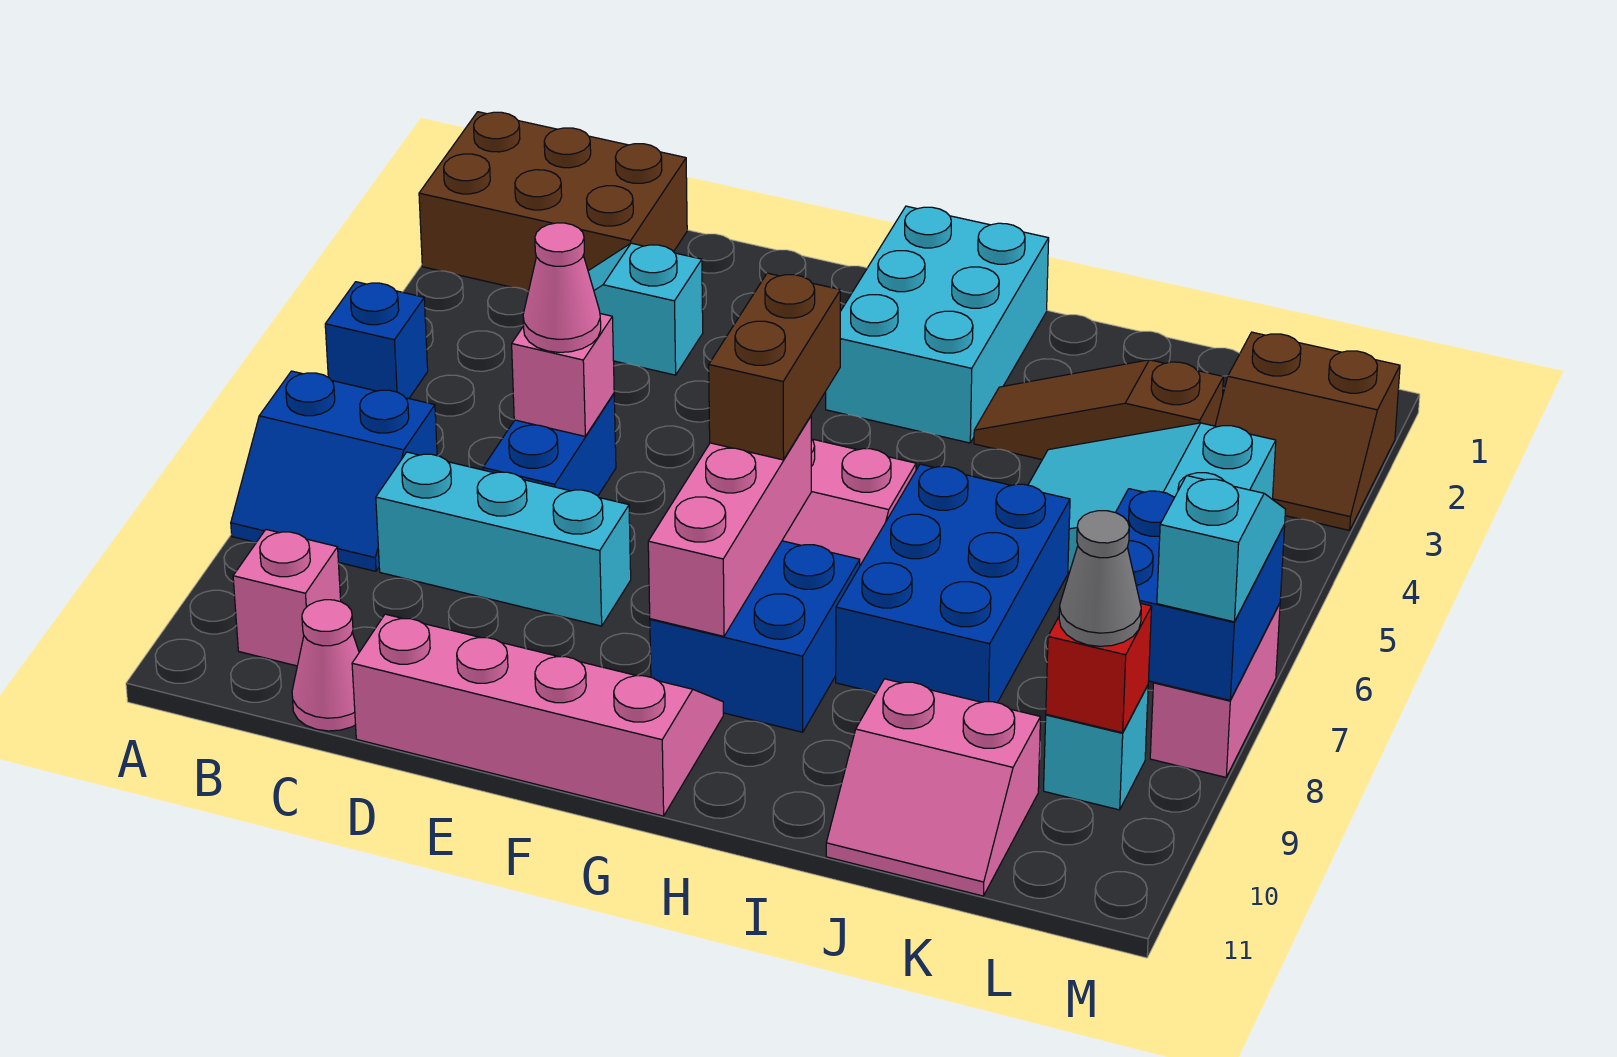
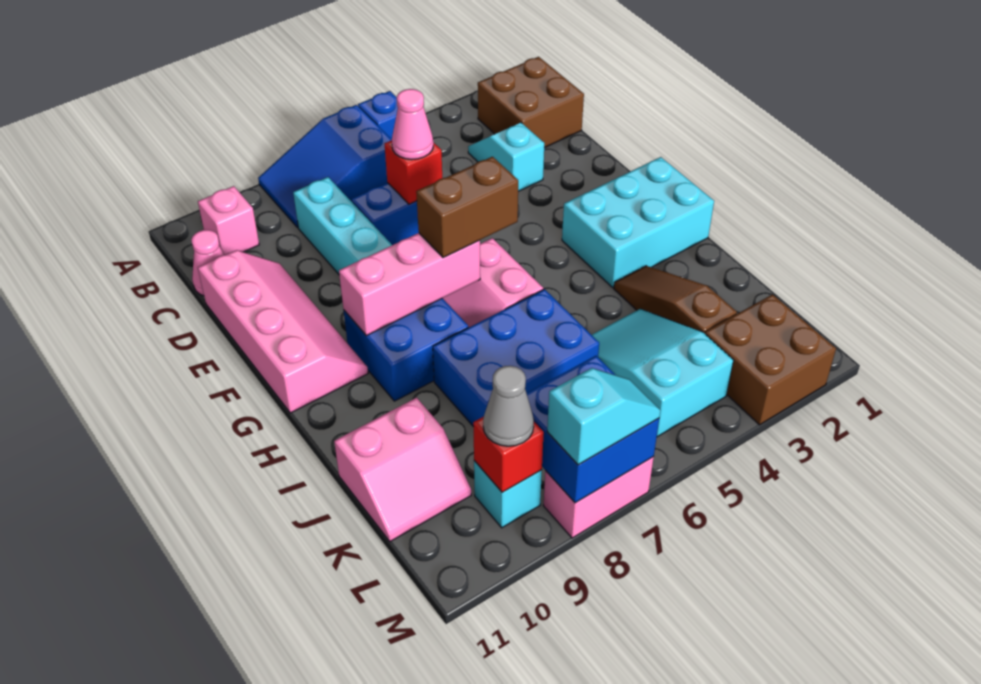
brown 2x3 brick [419,112,687,291] -> brown 2x2 brick [478,57,584,148]
blue 2x2 slope [231,371,437,571] -> blue 2x3 slope [258,105,392,227]
pink 1x1 brick [512,314,614,436] -> red 1x1 brick [385,140,442,204]
pink 2x2 slope [826,679,1041,896] -> pink 2x2 slope turned to [334,398,471,541]
brown 2x2 slope [1215,332,1400,530] -> brown 2x2 brick [705,294,836,425]

